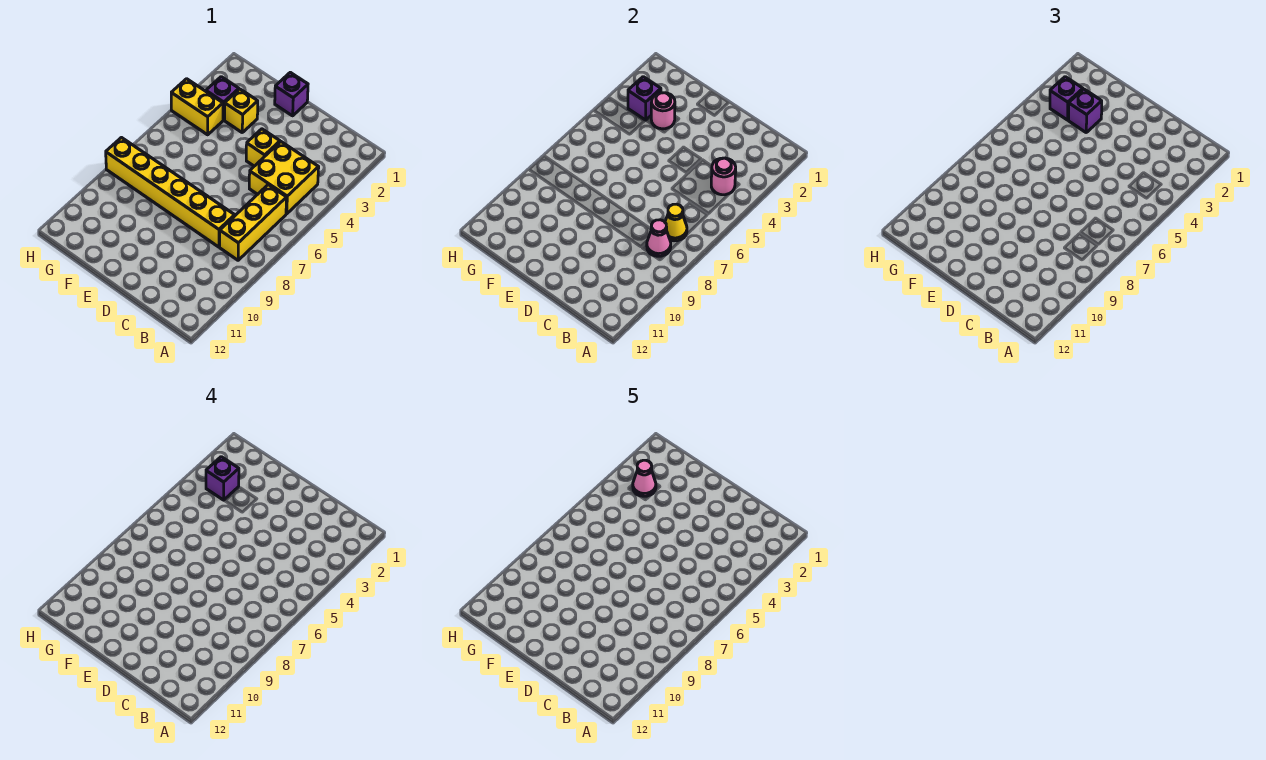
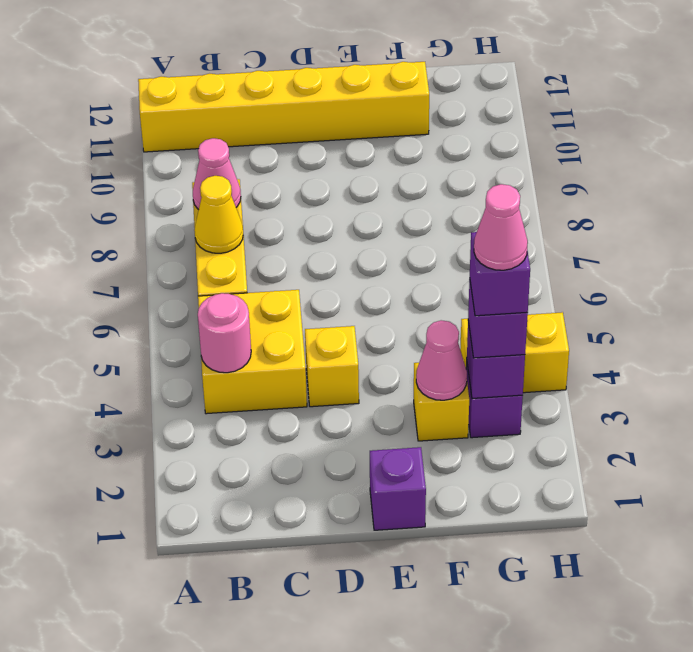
yellow 1x6 brick [106,138,235,247] -> yellow 1x6 brick moved to [138,62,429,152]
pink 1x1 round brick [651,93,675,129] -> pink 1x1 cone [416,320,467,400]
purple 1x1 brick [1069,89,1102,132] -> none

